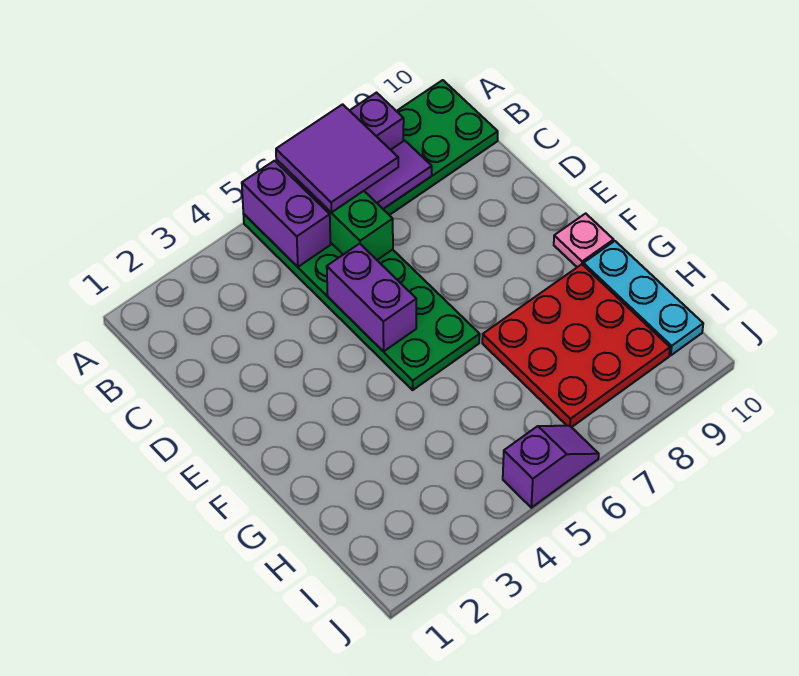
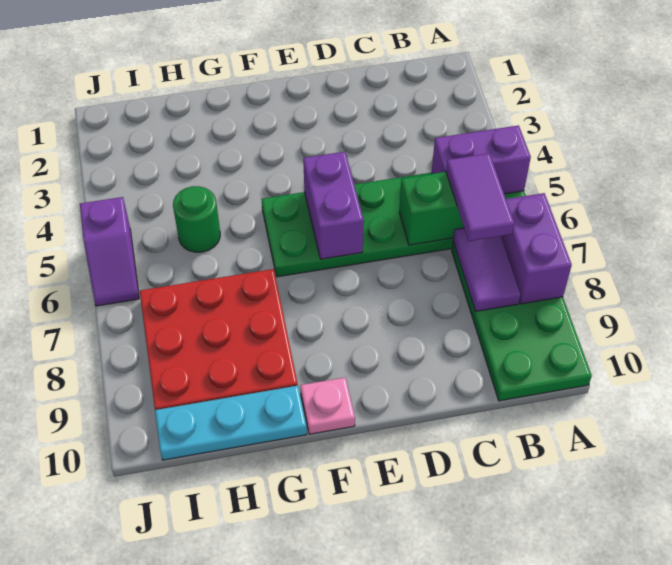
purple 2x2 tile [276,104,398,213] -> purple 1x2 tile [446,153,514,241]
purple 1x2 brick [327,244,416,352] -> purple 1x2 brick turned to [303,152,364,259]
none -> green 1x1 round brick [173,186,220,252]

